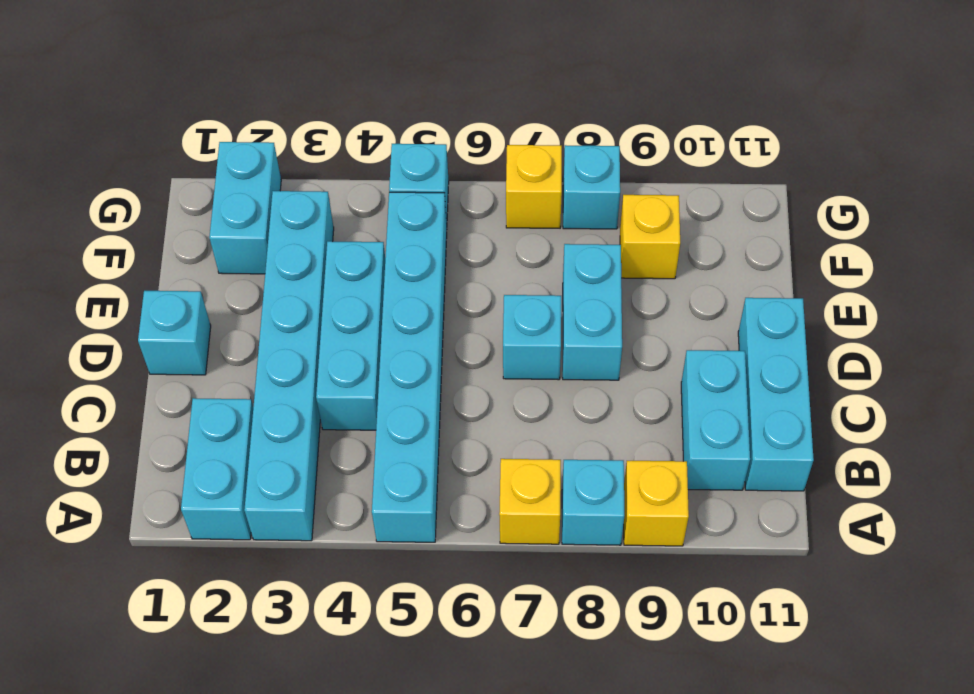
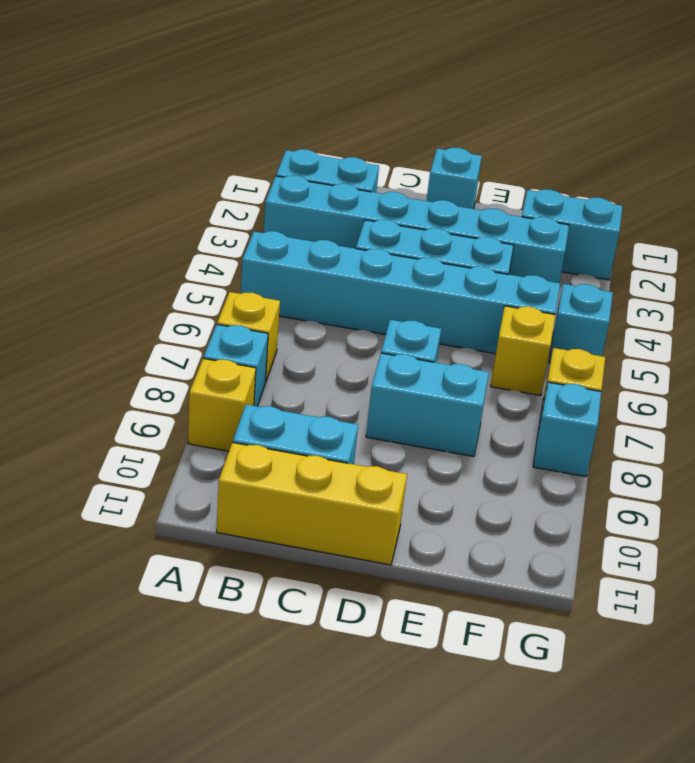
cyan 1x3 brick [738,298,814,491] -> yellow 1x3 brick [217,442,407,565]
yellow 1x1 brick [620,195,680,279] -> yellow 1x1 brick moved to [491,306,555,396]

